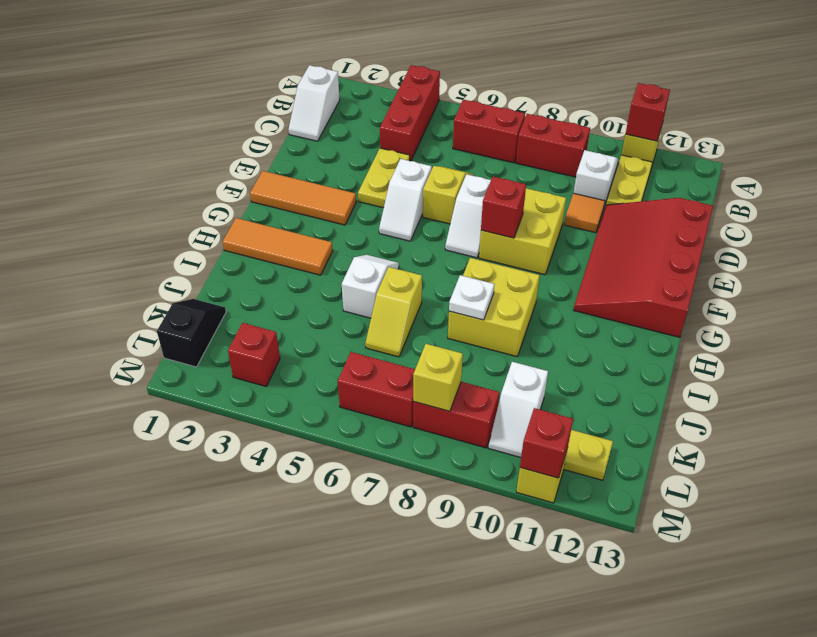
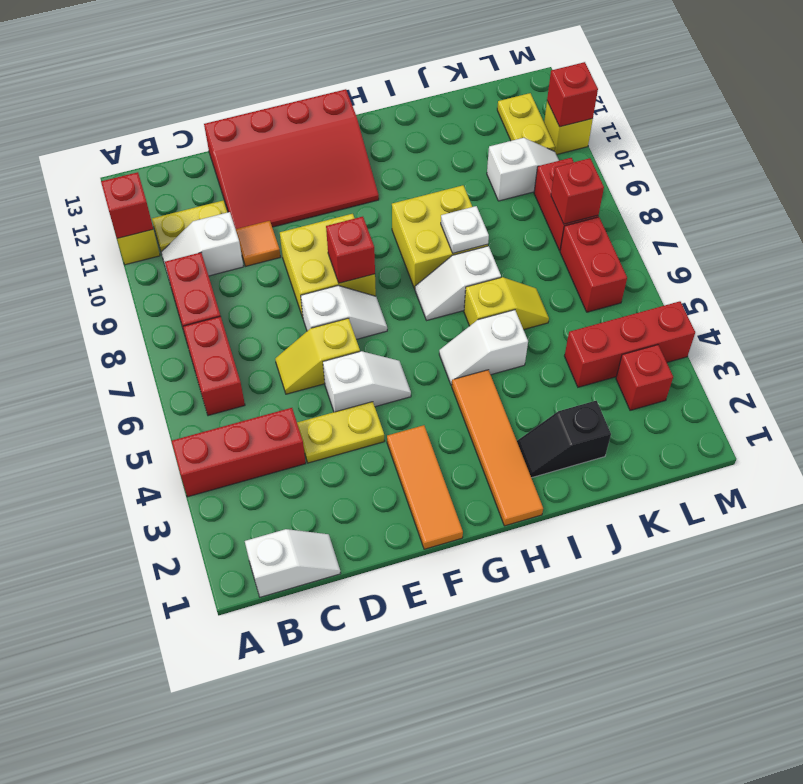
orange 1x3 tile [223,218,333,275] -> orange 1x4 tile [452,370,543,526]
none -> white 1x2 slope [415,246,501,320]
black 1x2 slope [157,299,226,367] -> black 1x2 slope moved to [517,401,611,478]
none -> red 1x3 brick [565,301,695,387]
yellow 1x1 brick [413,344,463,411] -> red 1x1 brick [551,158,604,224]

